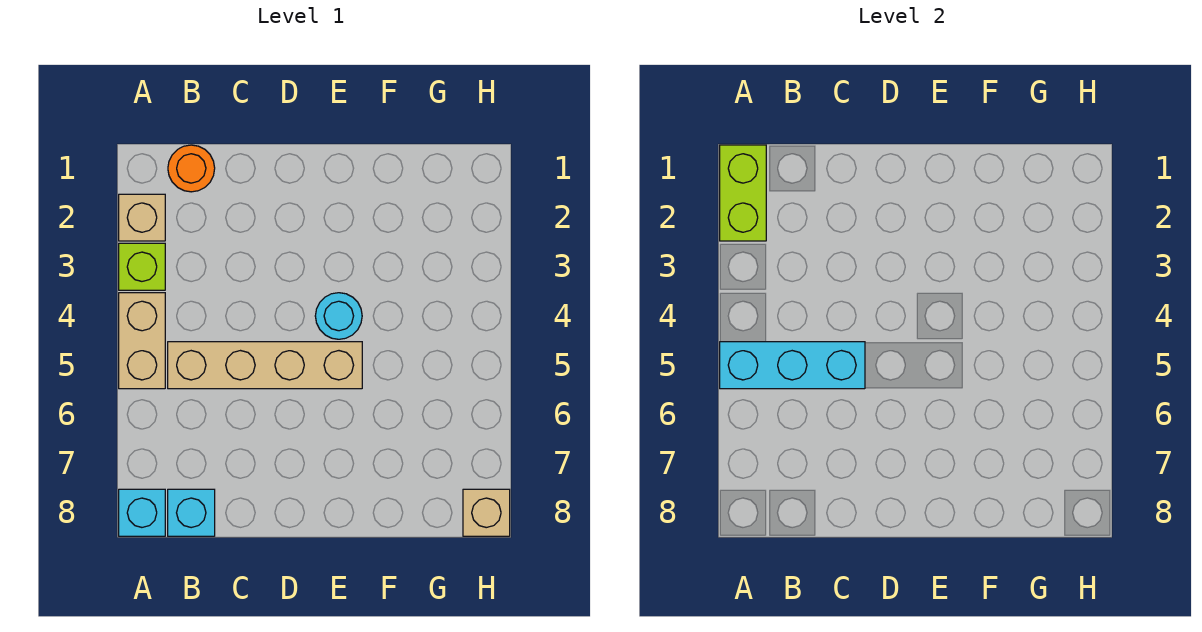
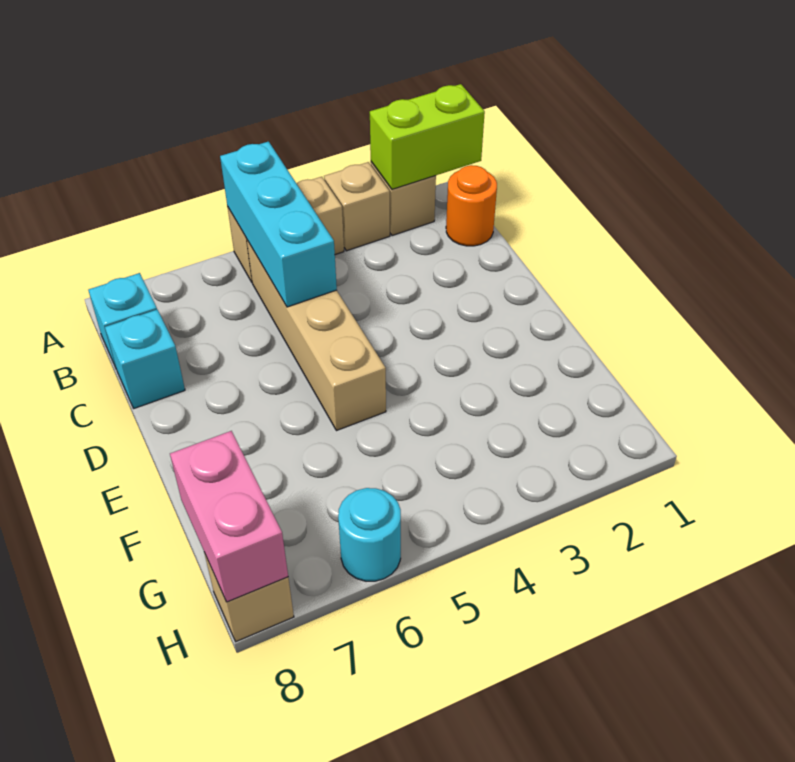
lime 1x1 brick [119,243,165,290] -> tan 1x1 brick [324,162,390,251]
cyan 1x1 brick [119,489,165,536] -> cyan 1x1 brick moved to [105,310,185,408]
cyan 1x1 round brick [315,293,362,339] -> cyan 1x1 round brick moved to [338,488,401,581]
none -> pink 1x2 brick [170,431,288,602]

